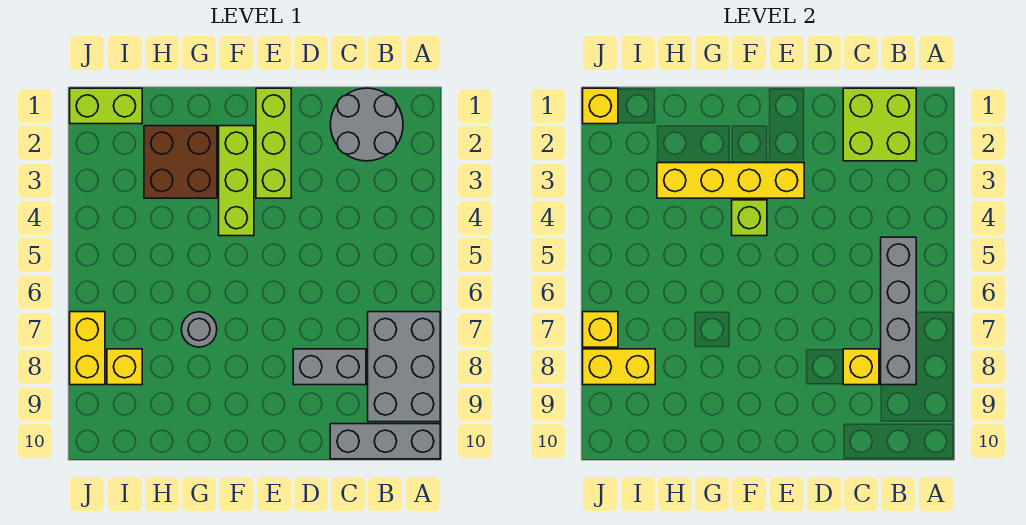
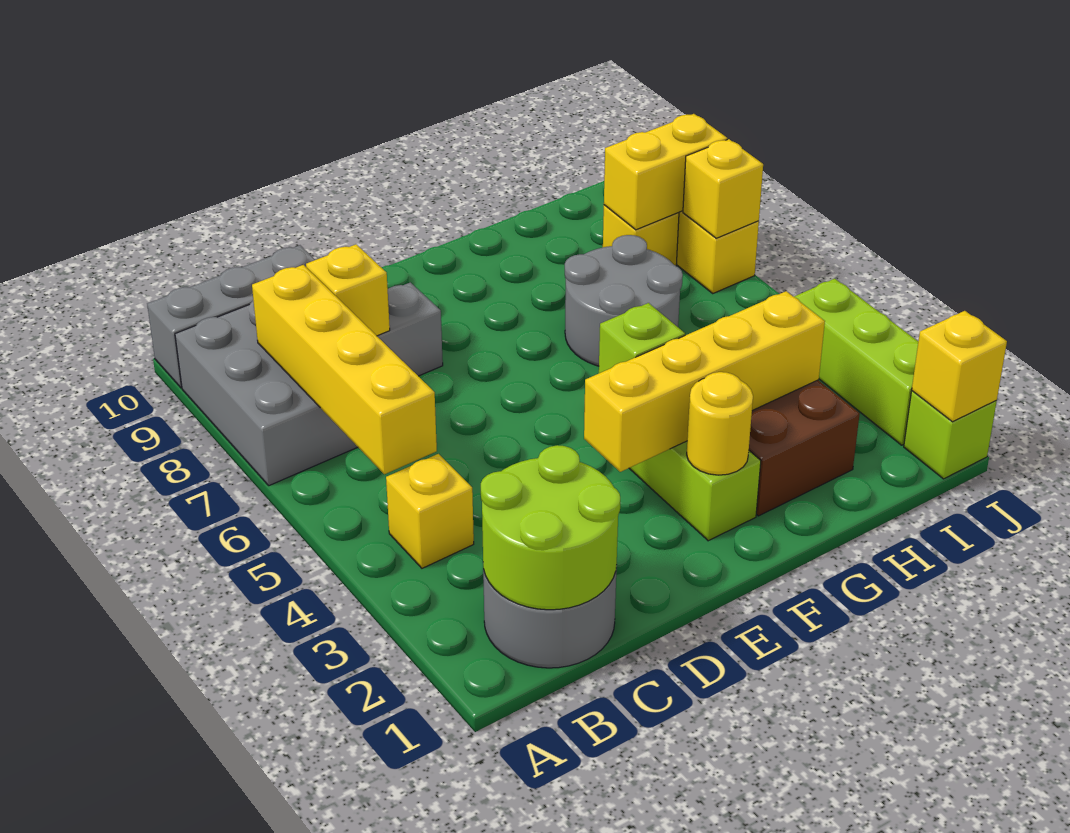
lime 2x2 brick [843,88,916,161] -> lime 2x2 round brick [481,445,620,610]
none -> yellow 1x1 brick [386,454,474,568]
grey 1x4 brick [881,237,916,385] -> yellow 1x4 brick [252,265,437,474]
lime 1x3 brick [256,88,291,198] -> lime 1x3 brick moved to [794,279,918,445]
none -> yellow 1x1 round brick [687,372,753,475]
grey 1x1 round brick [181,312,217,347] -> grey 2x2 round brick [565,235,683,366]
lime 1x2 brick [70,88,142,124] -> lime 1x1 brick [904,391,997,479]

